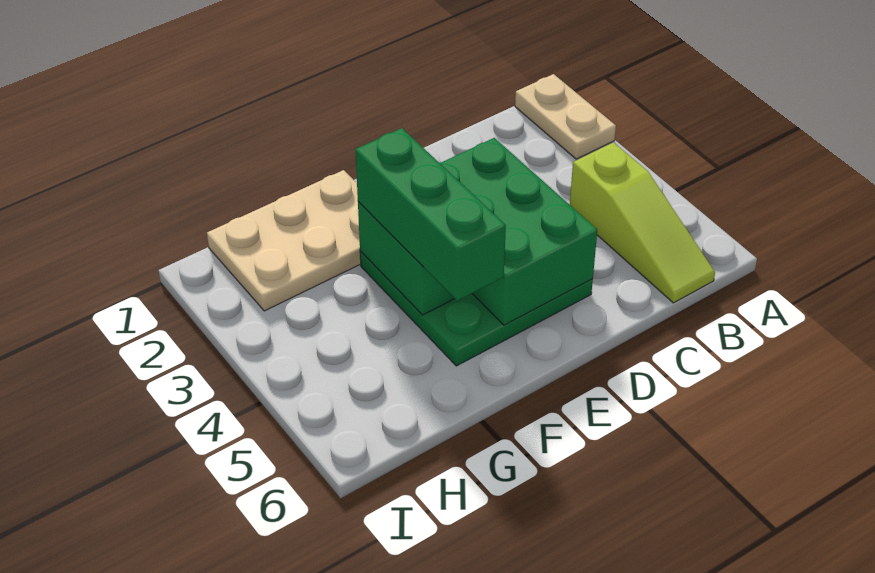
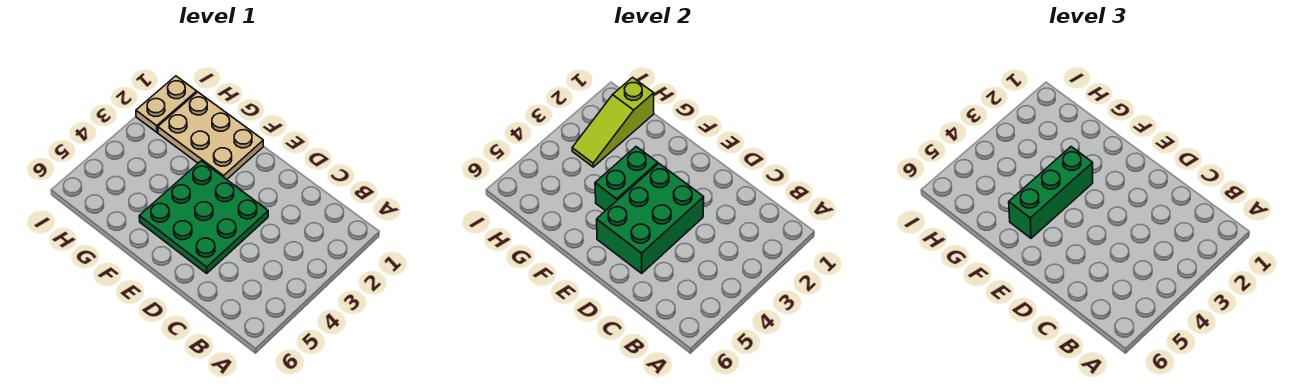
tan 1x2 plate [515,74,616,159] -> tan 1x2 plate moved to [136,76,197,132]
lime 1x3 slope [570,143,715,303] -> lime 1x3 slope moved to [572,77,654,167]

